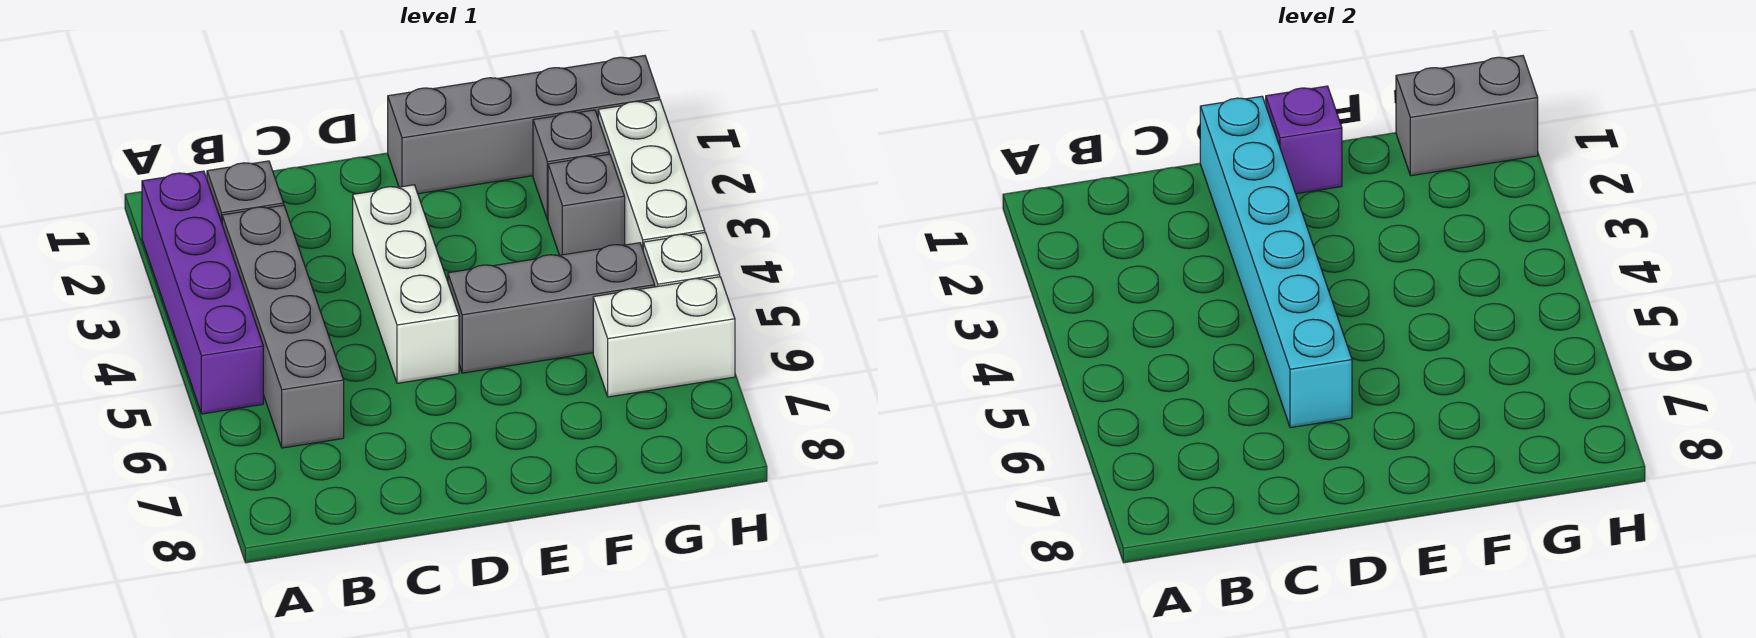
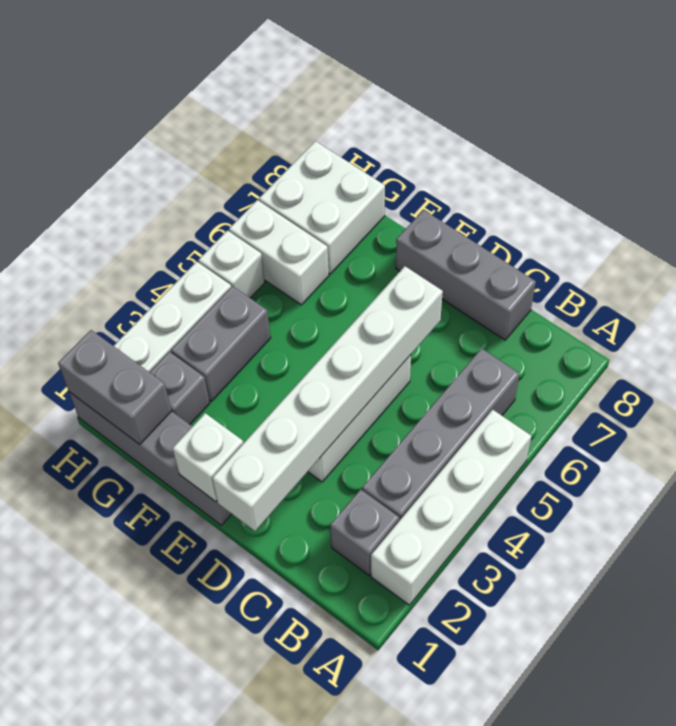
purple 1x4 brick [142,171,263,414] -> white 1x4 brick [371,410,531,605]
cyan 1x6 brick [1200,96,1352,428] -> white 1x6 brick [212,266,443,531]
purple 1x1 brick [1266,86,1342,194] -> white 1x1 brick [172,413,243,502]
grey 1x3 brick [448,243,655,373] -> grey 1x3 brick moved to [396,210,536,340]
grey 1x1 brick [548,154,625,255] -> grey 1x2 brick [171,286,271,401]
none -> white 2x2 brick [259,141,385,274]

